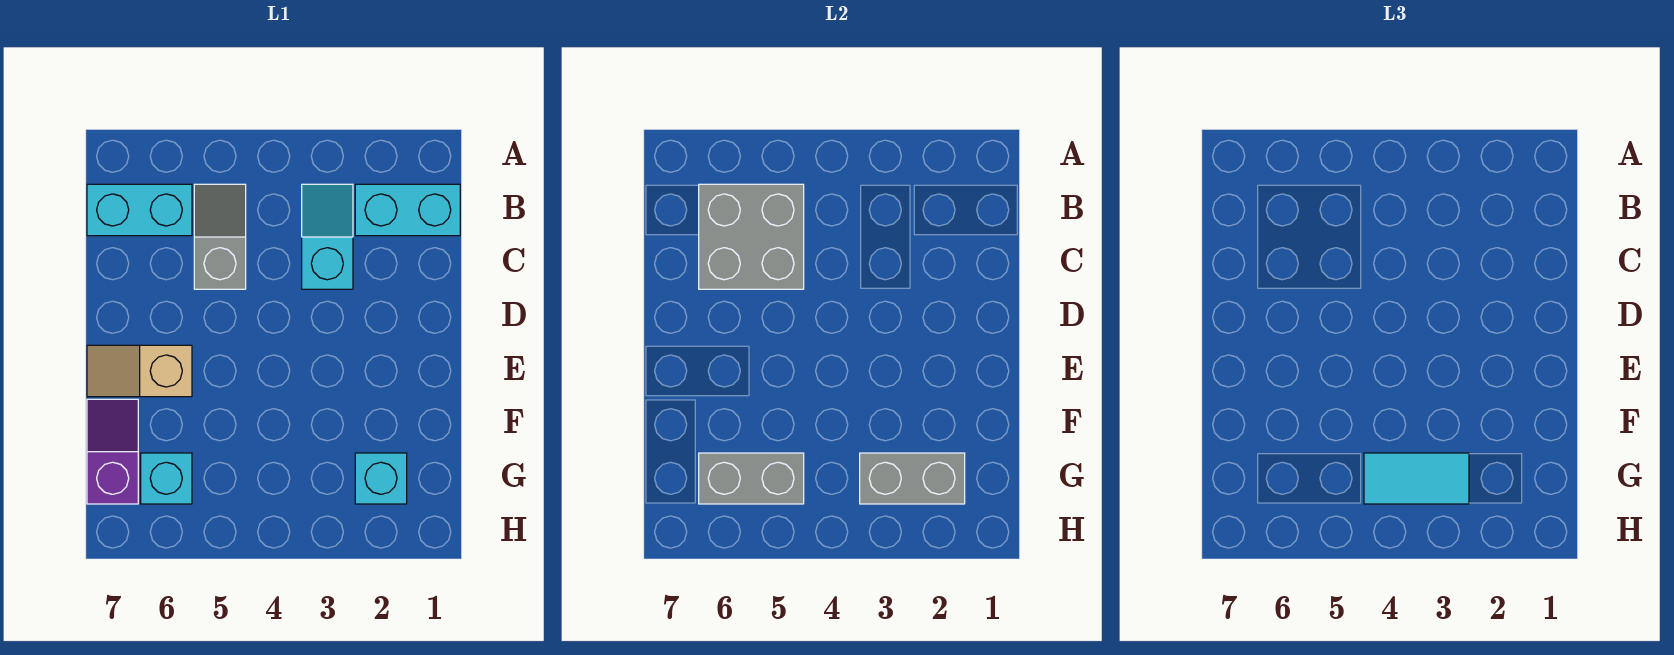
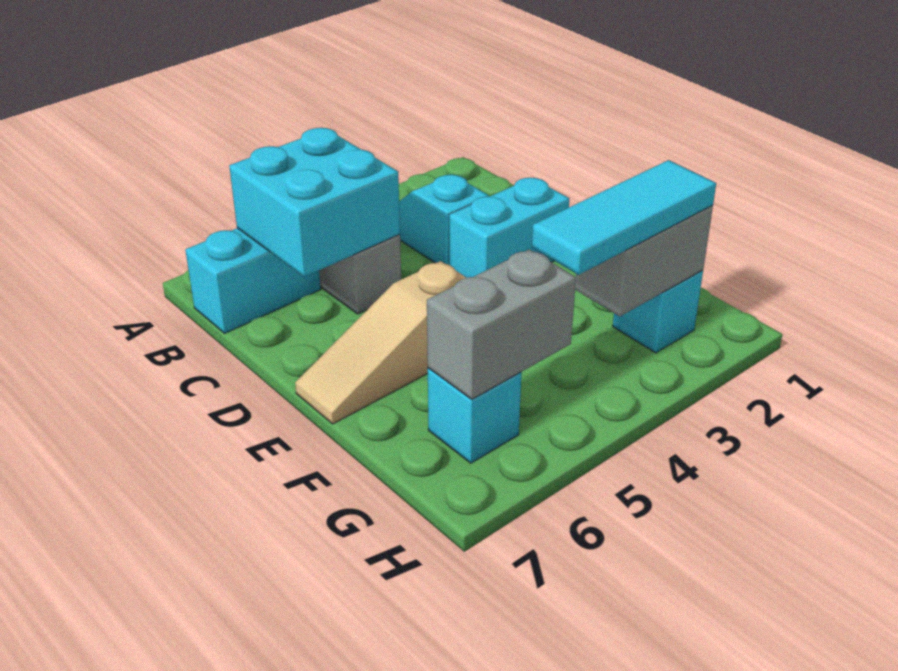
cyan 1x2 brick [355,184,460,236] -> cyan 1x2 brick moved to [449,178,570,278]
grey 2x2 brick [699,184,804,289] -> cyan 2x2 brick [229,128,400,277]
tan 1x2 slope [87,345,192,397] -> tan 1x3 slope [295,261,467,424]
purple 1x2 slope [87,399,138,504] -> none
cyan 1x2 tile [1364,453,1469,504] -> cyan 1x3 tile [532,160,716,275]

